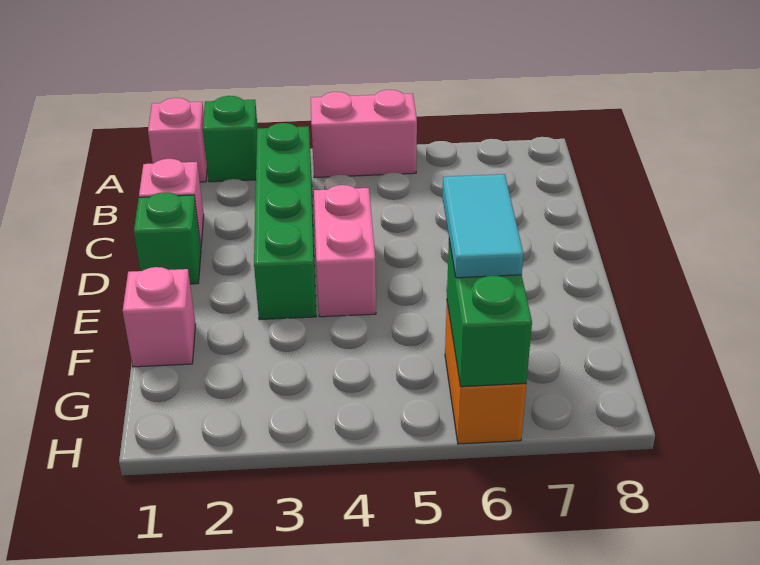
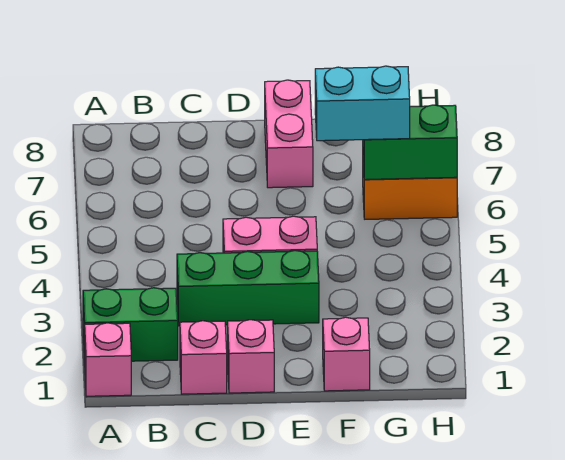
green 1x1 brick [203,96,258,182] -> green 1x2 brick [83,288,178,361]
pink 1x2 brick [311,90,417,178] -> pink 1x2 brick moved to [265,80,313,188]
green 1x4 brick [254,123,316,320] -> green 1x3 brick [177,250,319,326]
green 1x1 brick [134,192,201,284] -> pink 1x1 brick [228,320,274,393]
cyan 1x2 tile [442,174,523,278] -> cyan 1x2 brick [315,66,410,141]

